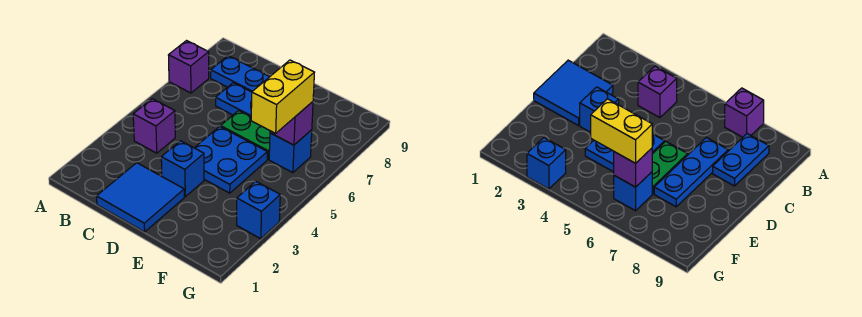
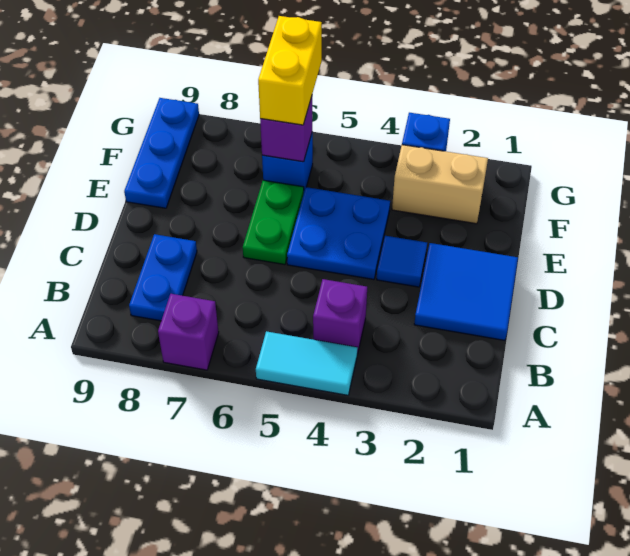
none -> cyan 1x2 tile [256,331,357,395]
blue 1x3 plate [216,83,252,117] -> blue 1x3 plate moved to [124,98,199,208]
blue 1x1 brick [161,141,204,197] -> blue 1x1 tile [377,236,427,287]
none -> tan 1x2 brick [392,145,488,224]
yellow 1x2 brick [251,60,315,133] -> yellow 1x2 brick turned to [258,16,322,125]

